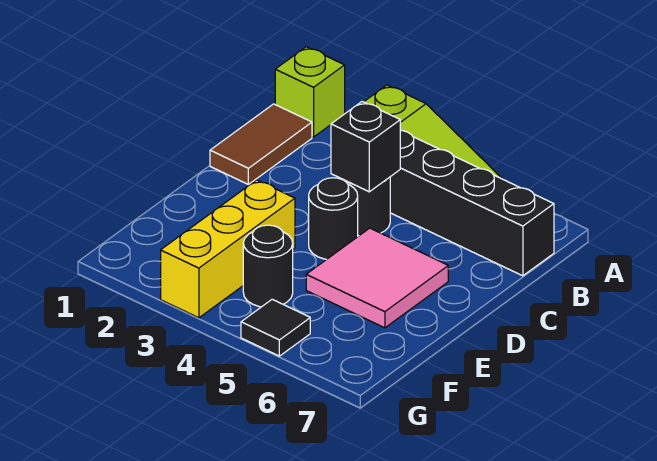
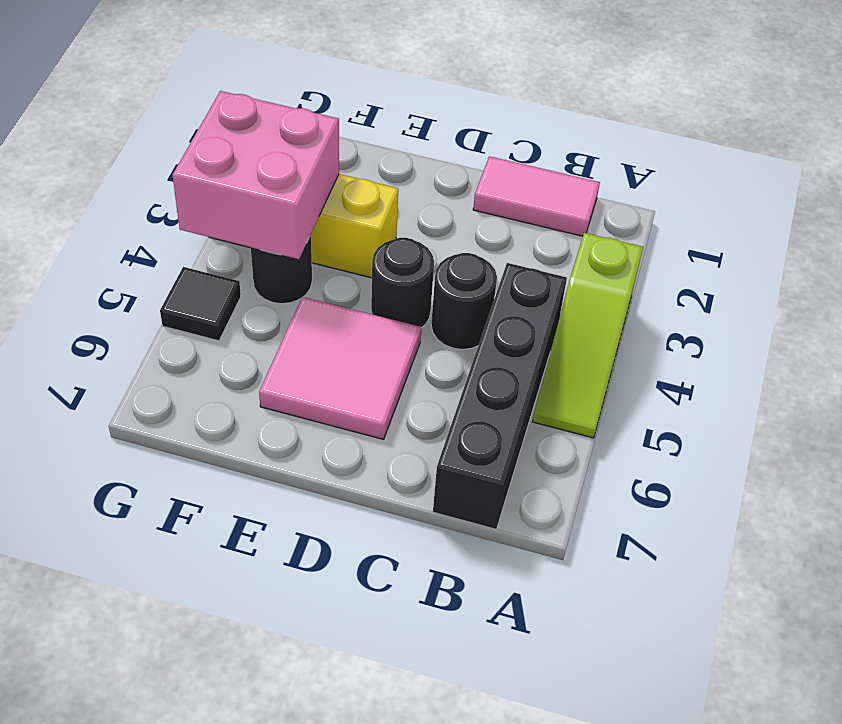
lime 1x1 brick [275,47,345,137] -> none
brown 1x2 tile [210,104,312,184] -> pink 1x2 tile [473,156,600,236]
black 1x1 brick [331,102,400,192] -> none
none -> pink 2x2 brick [173,91,339,259]

